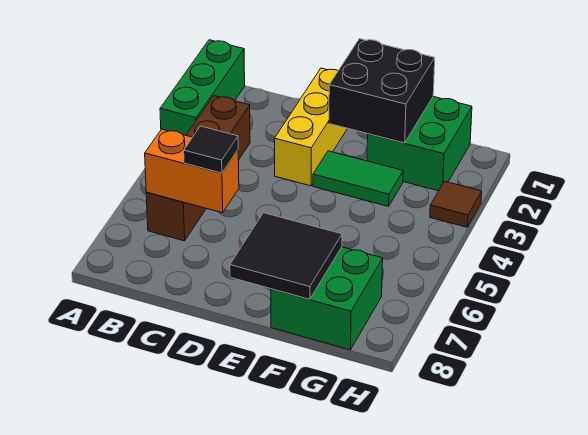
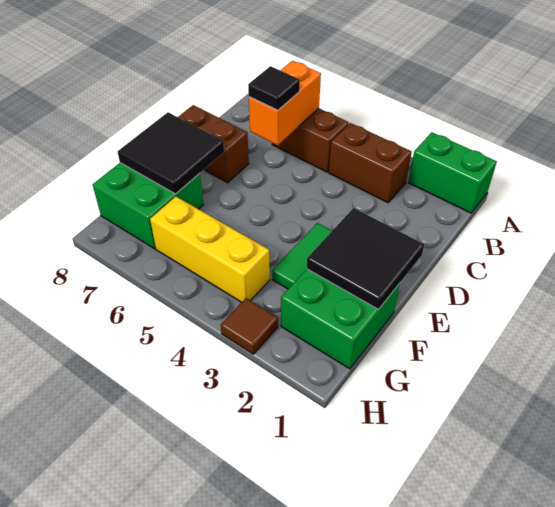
green 1x3 brick [160,40,245,135] -> green 1x2 brick [408,132,497,213]
yellow 1x3 brick [274,68,348,186] -> yellow 1x3 brick moved to [150,197,270,302]
none -> brown 1x2 brick [178,105,249,183]
black 2x2 brick [329,39,435,143] -> black 2x2 tile [307,208,424,310]

